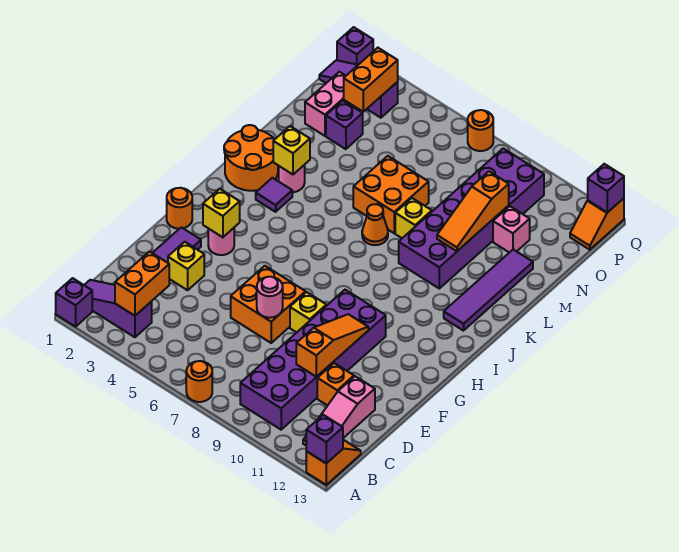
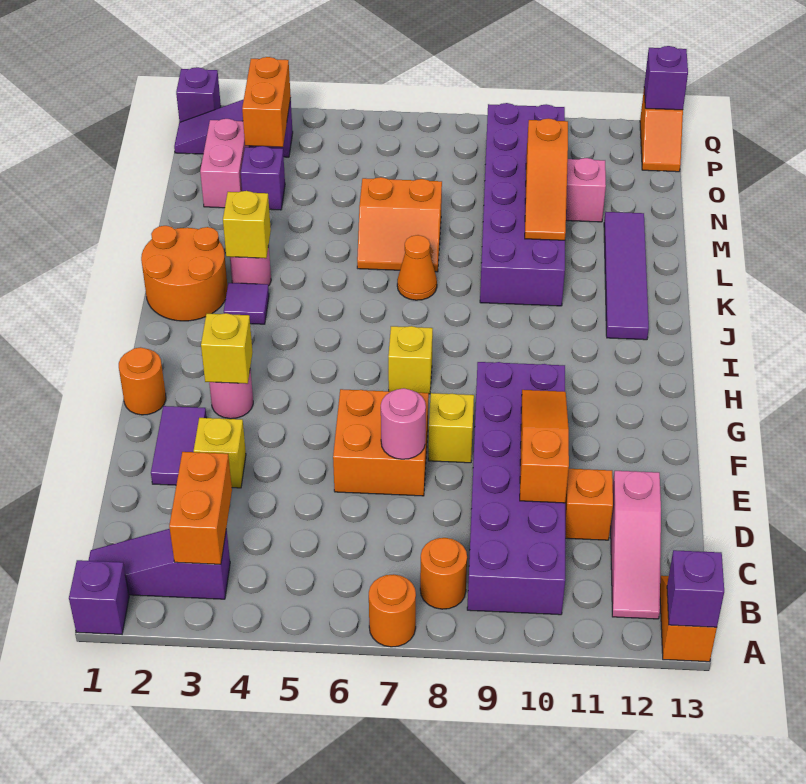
orange 2x2 brick [353,156,429,233] -> orange 2x2 slope [357,177,442,272]
yellow 1x1 brick [395,198,432,238] -> yellow 1x1 brick moved to [388,326,433,394]
orange 1x1 round brick [468,110,493,151] -> orange 1x1 round brick moved to [420,538,467,609]

